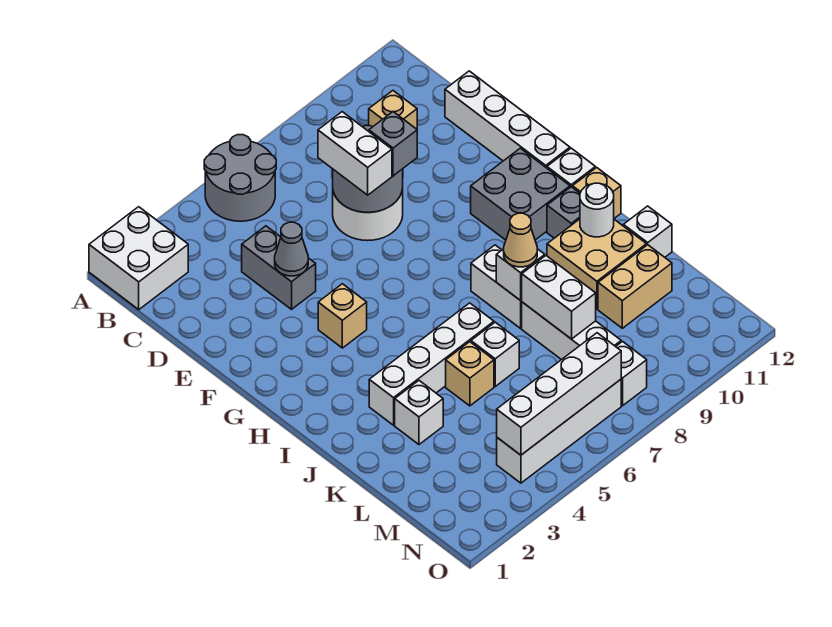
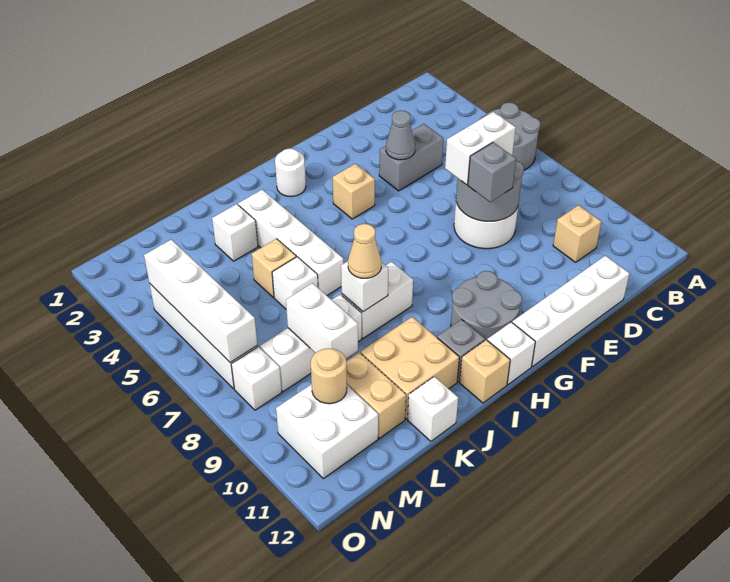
white 2x2 brick [89,207,188,309] -> white 2x2 brick moved to [276,384,378,479]
grey 2x2 brick [471,148,570,240] -> grey 2x2 round brick [451,271,522,340]
white 1x1 round brick [580,183,614,237] -> white 1x1 round brick moved to [275,149,306,197]
white 1x2 brick [522,256,596,339] -> white 1x2 brick turned to [286,283,358,359]
none -> tan 1x1 round brick [311,348,347,404]

